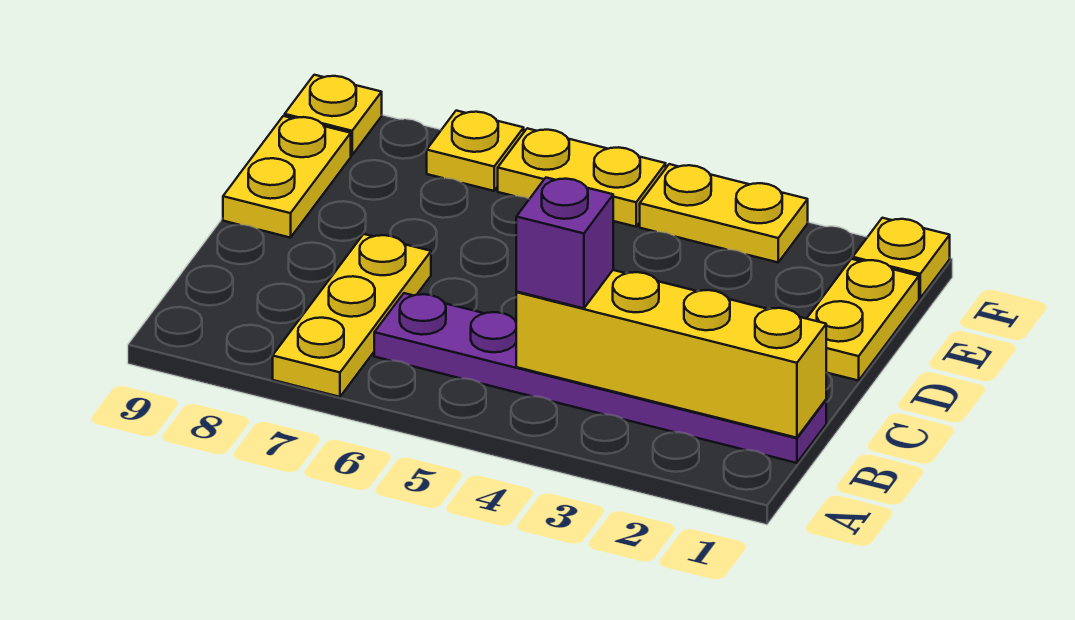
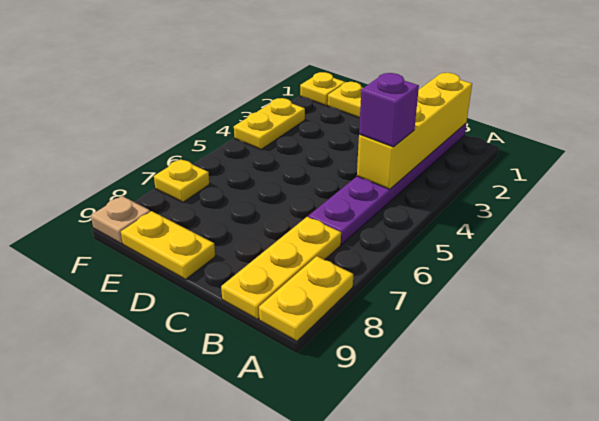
yellow 1x3 plate [273,234,431,397] -> yellow 1x3 plate turned to [221,217,341,319]
yellow 1x2 plate [498,128,666,227] -> yellow 1x2 plate moved to [259,256,353,341]
yellow 1x1 plate [285,75,382,155] -> tan 1x1 plate [91,196,150,244]

